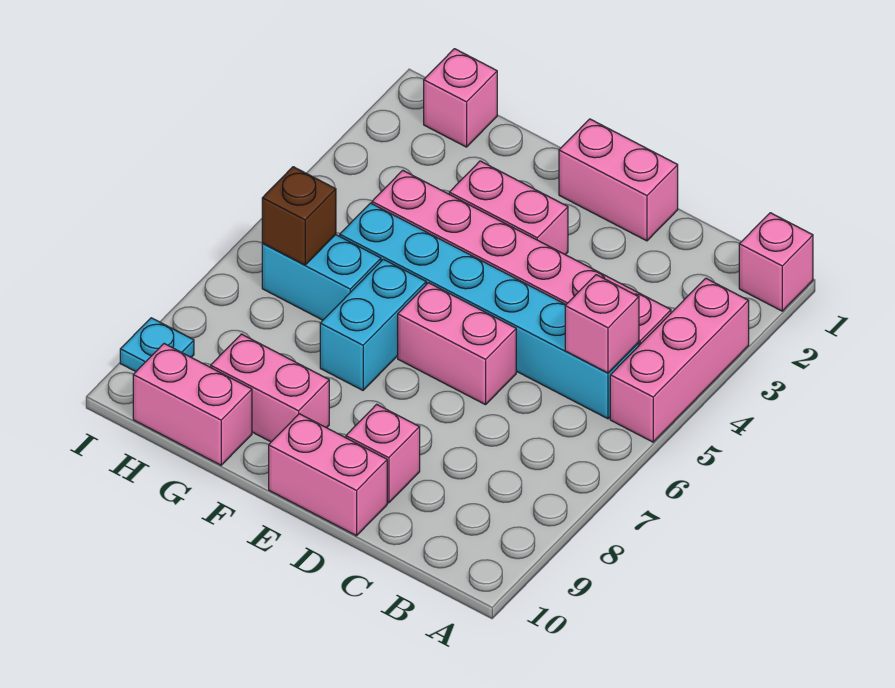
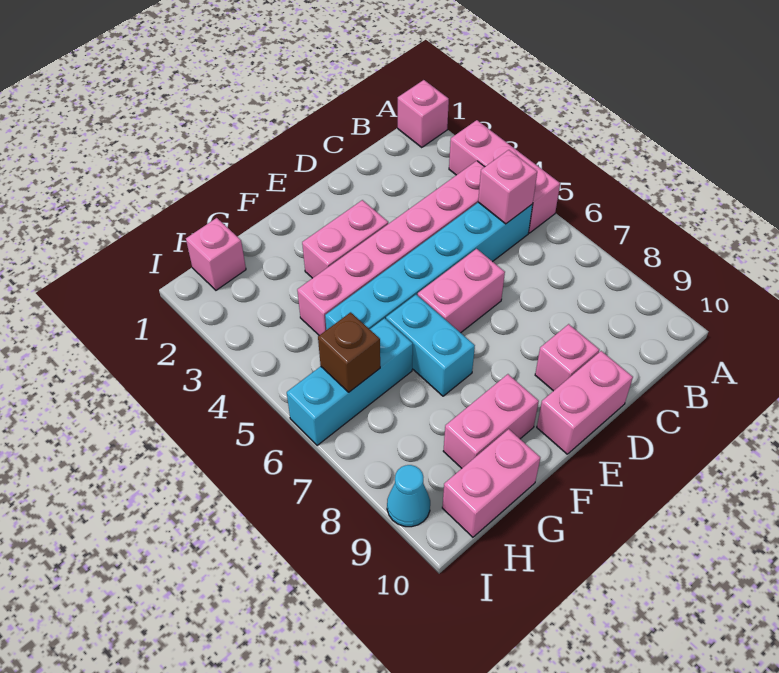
pink 1x2 brick [559,119,678,241] -> none
cyan 1x2 brick [262,235,381,320] -> cyan 1x3 brick [287,318,413,445]
cyan 1x1 plate [120,318,194,371] -> cyan 1x1 cone [387,465,430,527]

